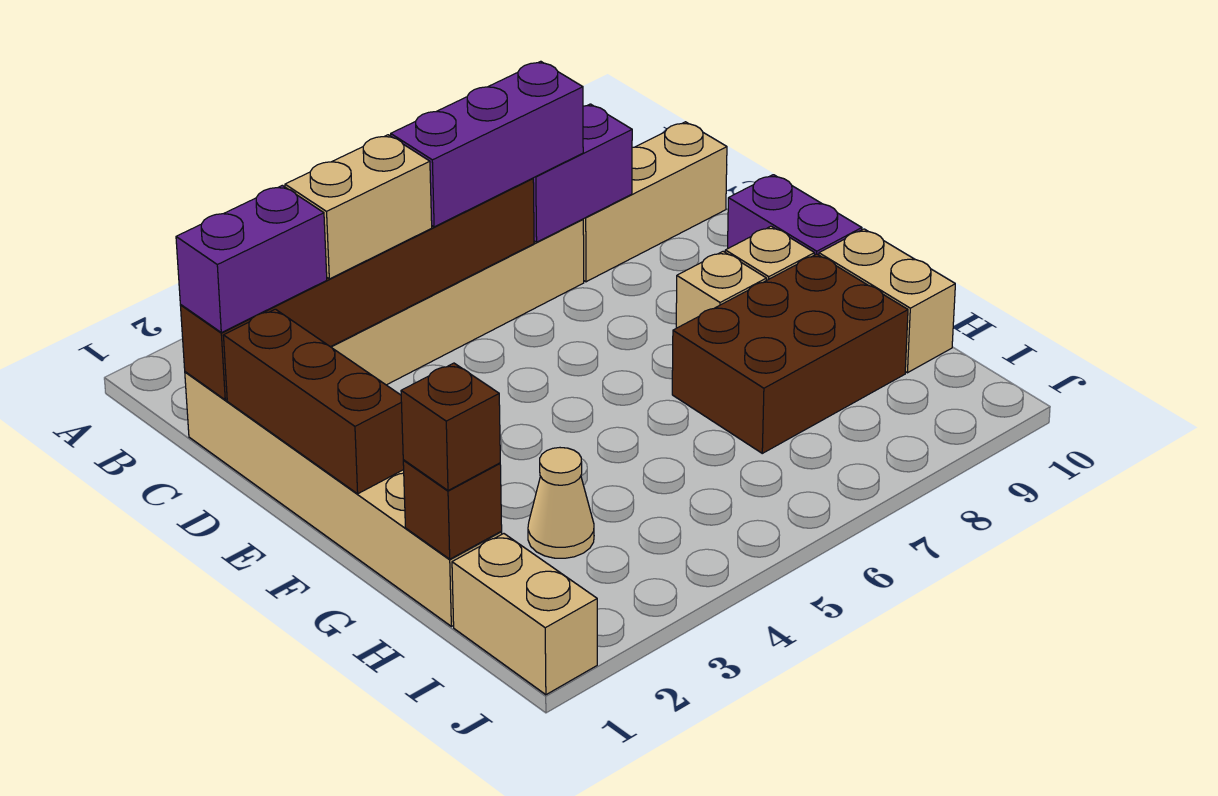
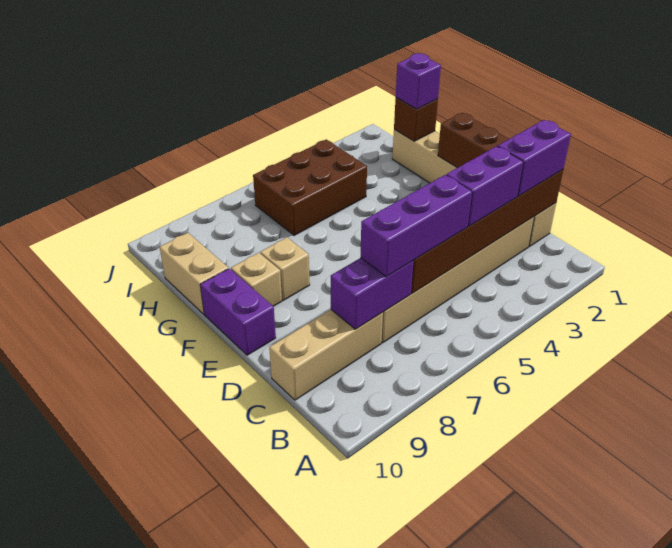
tan 1x2 brick [285,135,432,279] -> purple 1x2 brick [447,146,524,226]
brown 2x3 brick [672,254,908,453] -> brown 2x3 brick moved to [253,139,367,235]
brown 1x1 brick [401,363,500,490] -> purple 1x1 brick [396,53,441,109]
tan 1x1 cone [528,448,594,558] -> none
tan 1x2 brick [452,534,597,695] -> none

